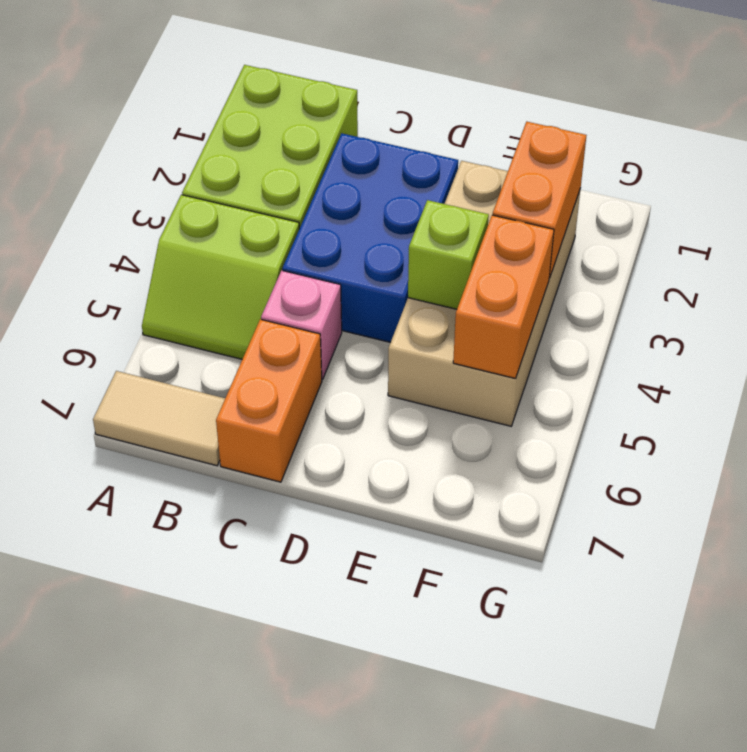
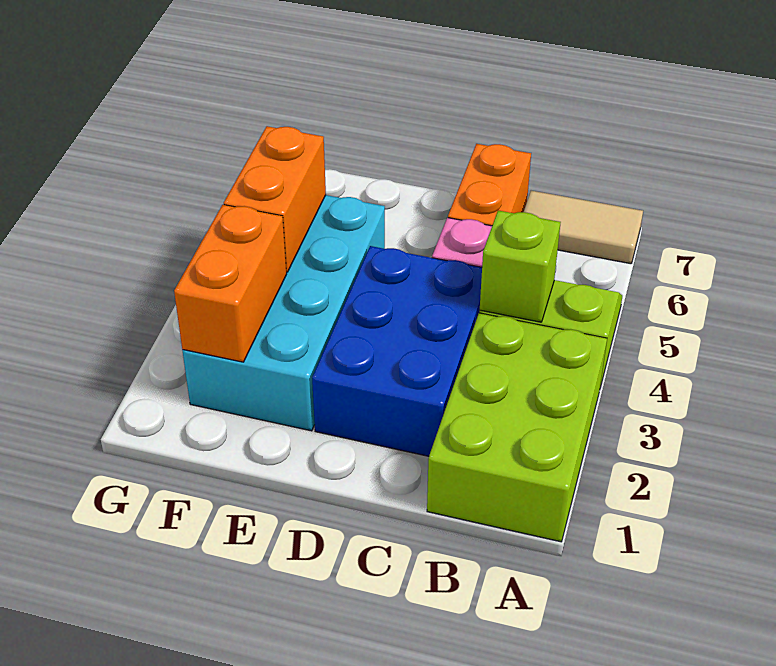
tan 2x4 brick [388,161,581,426] -> cyan 2x4 brick [182,195,385,431]
lime 1x1 brick [408,200,489,309] -> lime 1x1 brick moved to [480,211,561,322]

